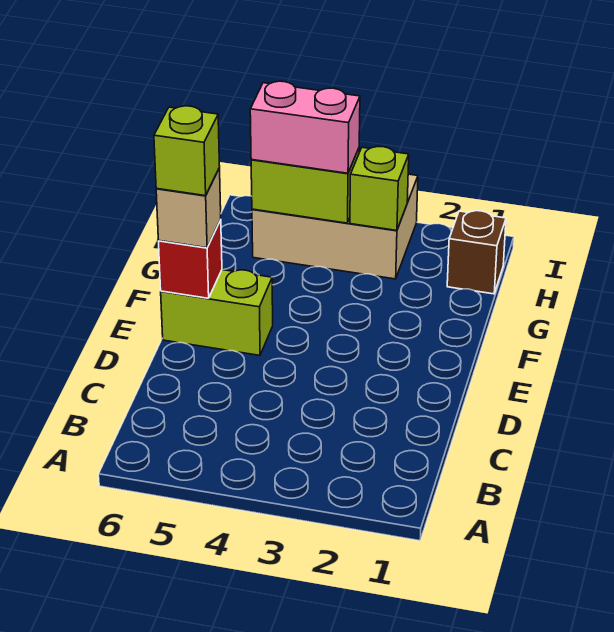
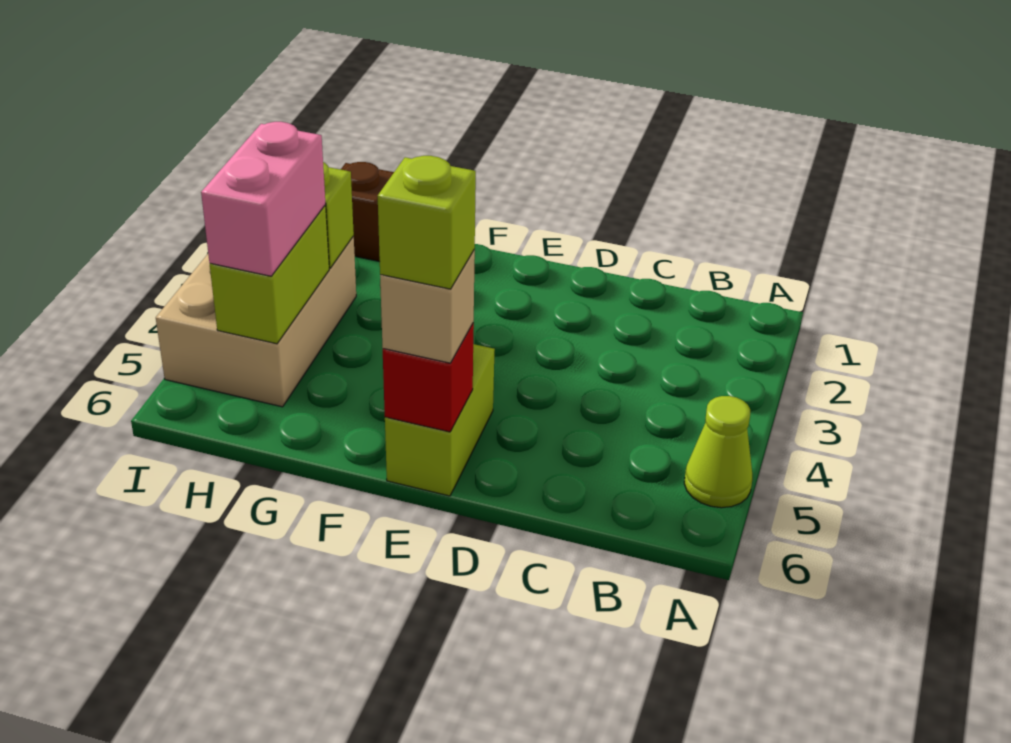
none -> lime 1x1 cone [684,396,752,508]

